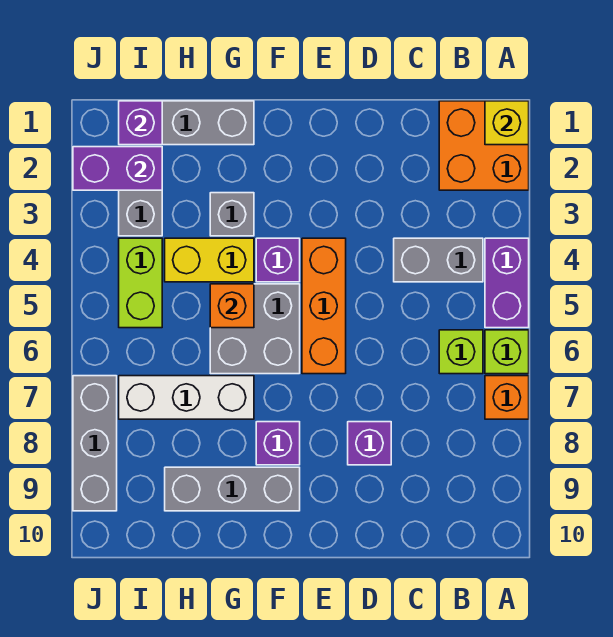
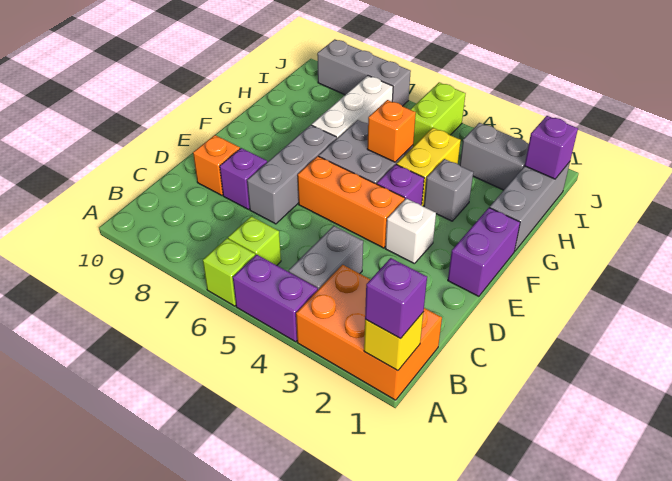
orange 2x2 brick [439,101,529,190] -> orange 2x3 brick [296,265,442,400]
orange 1x1 brick [485,376,529,419] -> orange 1x1 brick moved to [193,135,240,195]
none -> white 1x1 brick [385,199,436,264]
purple 1x1 brick [256,422,300,465] -> purple 1x1 brick moved to [365,258,427,339]
grey 1x3 brick [165,467,300,511] -> grey 1x3 brick moved to [247,125,337,224]
purple 1x2 brick [73,147,162,190] -> purple 1x2 brick moved to [448,208,520,296]
lime 1x2 brick [119,238,162,328] -> lime 1x2 brick turned to [410,82,466,147]

